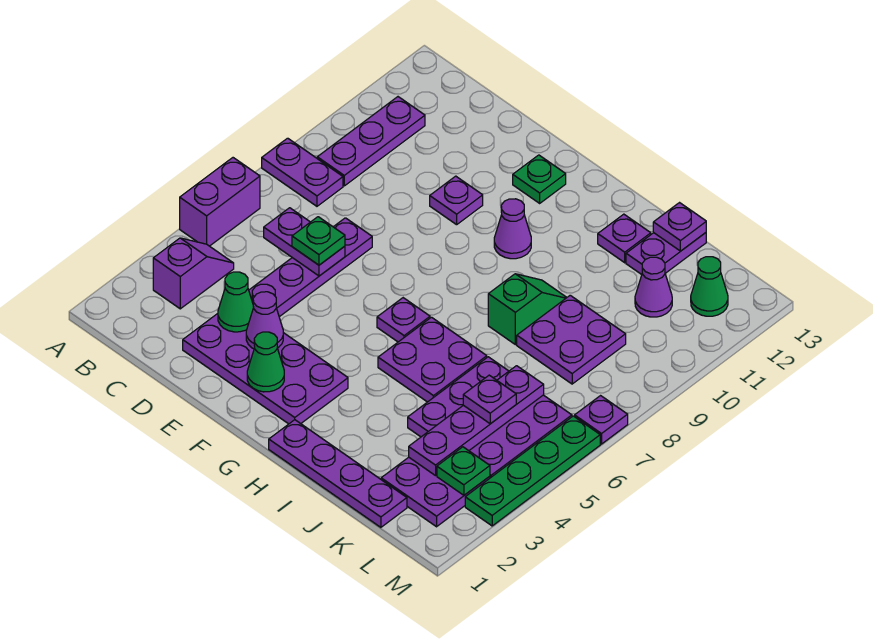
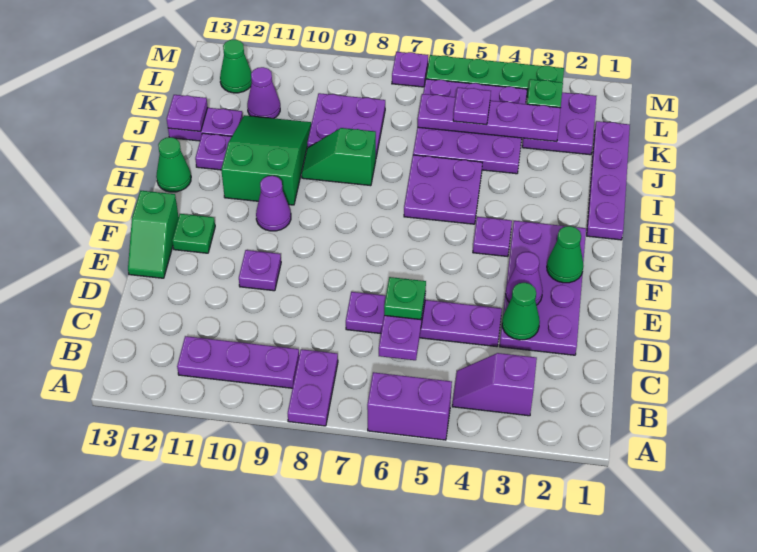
none -> green 1x2 slope [128,191,179,278]
purple 1x1 plate [377,298,430,342] -> purple 1x1 plate moved to [473,217,512,257]
none -> green 2x3 slope [221,115,311,205]
none -> green 1x1 cone [156,137,191,192]

